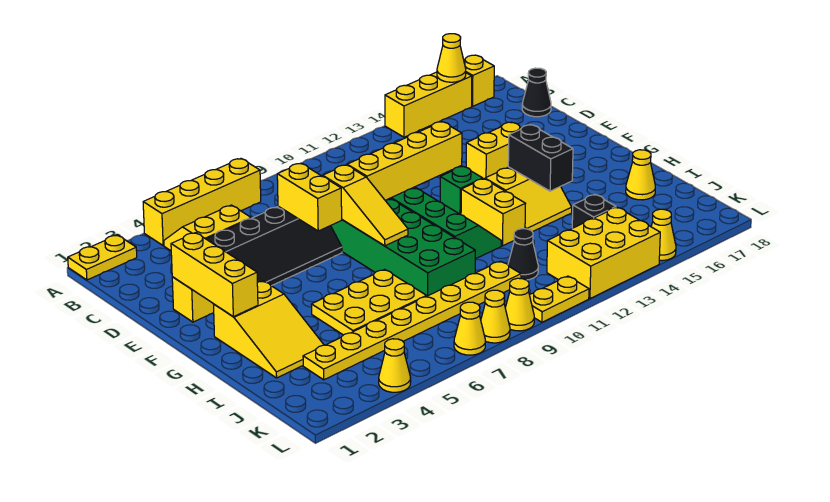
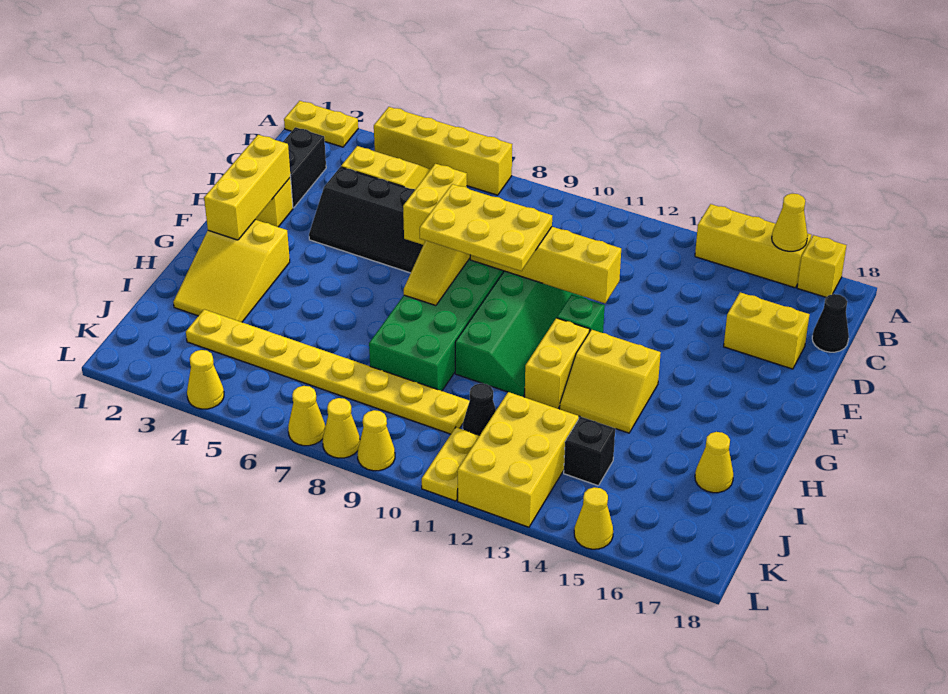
yellow 1x2 brick [466,122,521,179] -> yellow 1x2 brick moved to [724,292,810,369]
black 1x2 brick [508,125,573,191] -> black 1x2 brick moved to [283,127,326,208]
yellow 2x3 plate [311,269,426,335] -> yellow 2x3 plate moved to [420,184,552,271]
yellow 2x3 brick [547,207,660,299] -> yellow 2x3 brick turned to [457,392,579,527]
yellow 1x2 plate [530,276,589,322] -> yellow 1x2 plate turned to [422,427,480,501]

